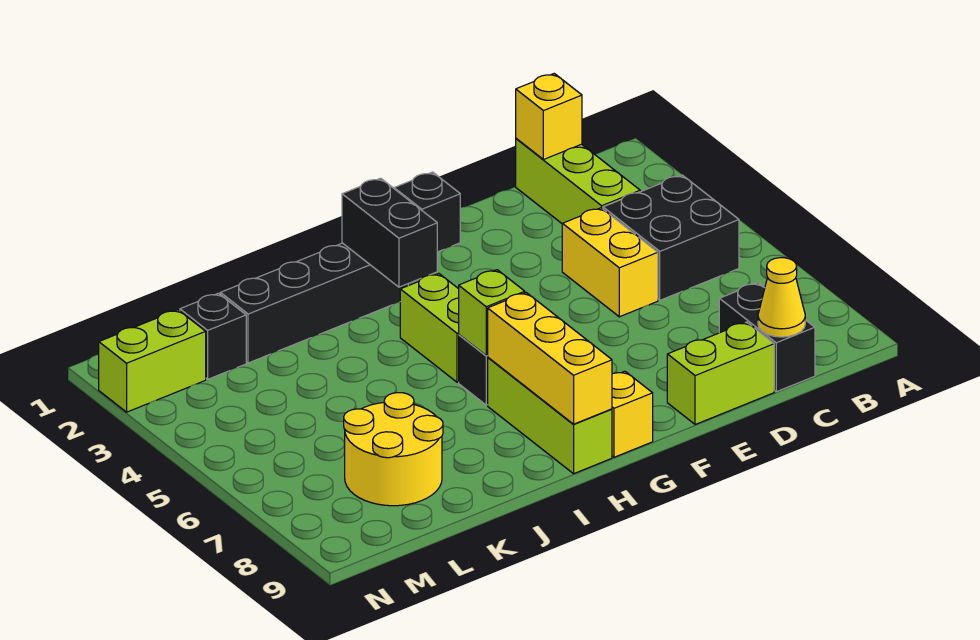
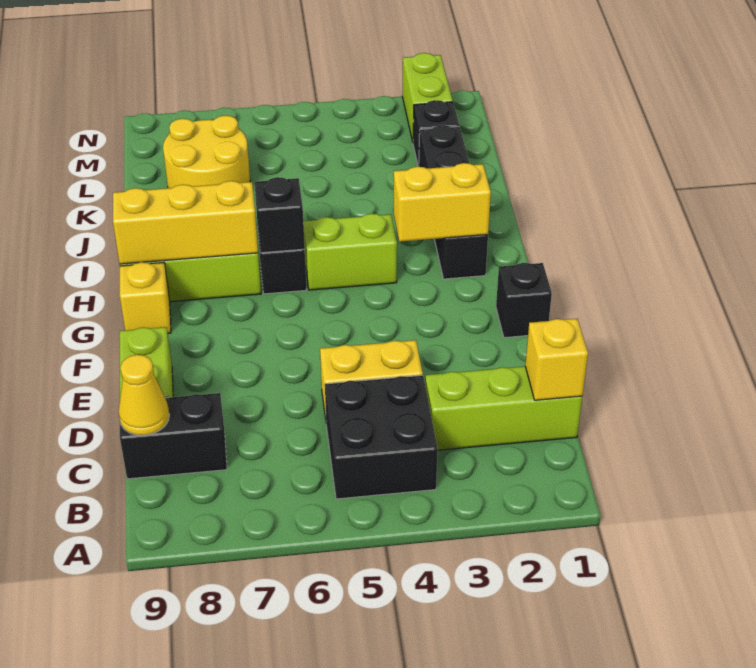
black 1x2 brick [342,178,437,287] -> yellow 1x2 brick [394,163,491,242]
lime 1x1 brick [459,270,525,356] -> black 1x1 brick [254,177,305,253]

